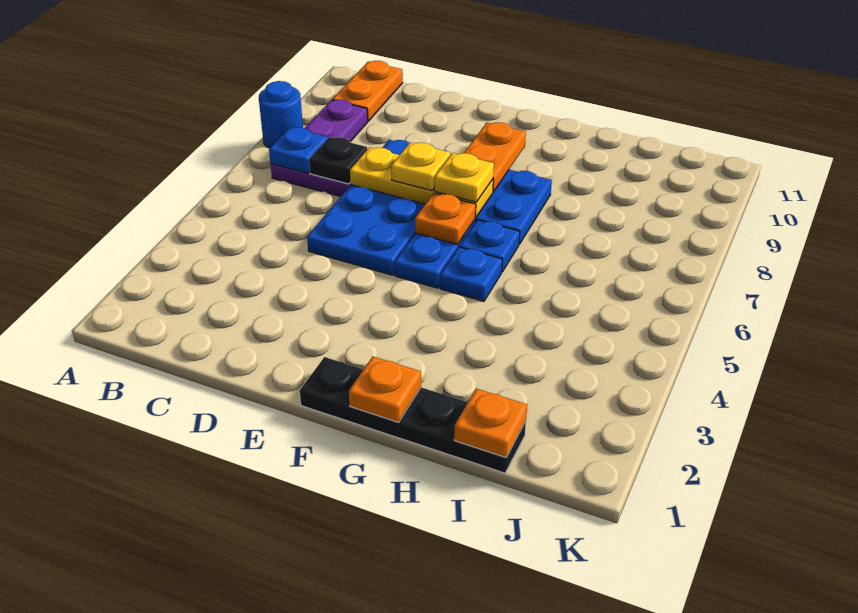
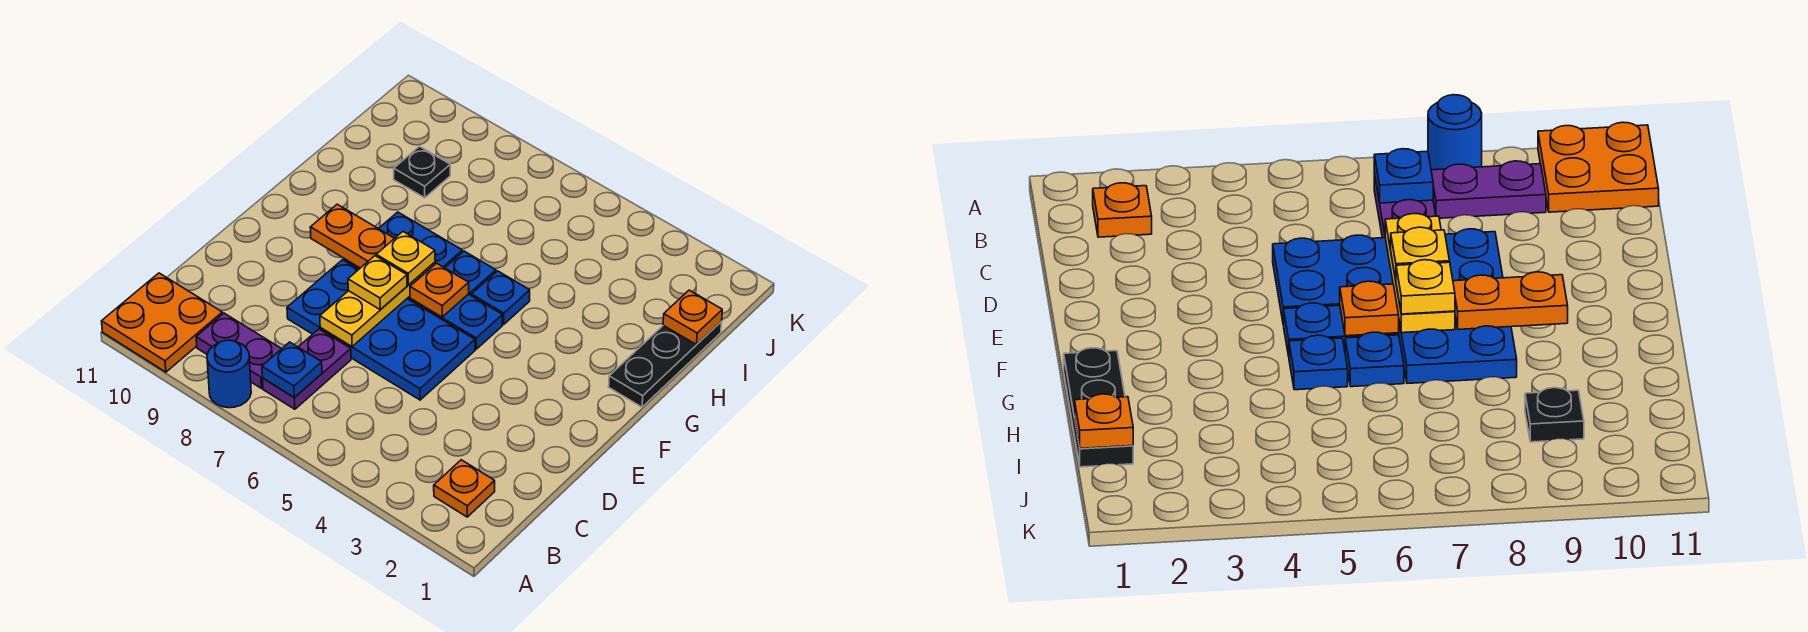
orange 1x2 plate [332,61,403,121] -> orange 2x2 plate [102,273,222,372]
black 1x1 plate [309,137,367,184] -> black 1x1 plate moved to [394,147,450,198]
black 1x4 plate [300,357,526,473] -> black 1x3 plate [609,322,722,407]
orange 1x1 plate [349,357,421,422] -> orange 1x1 plate moved to [434,460,495,517]

